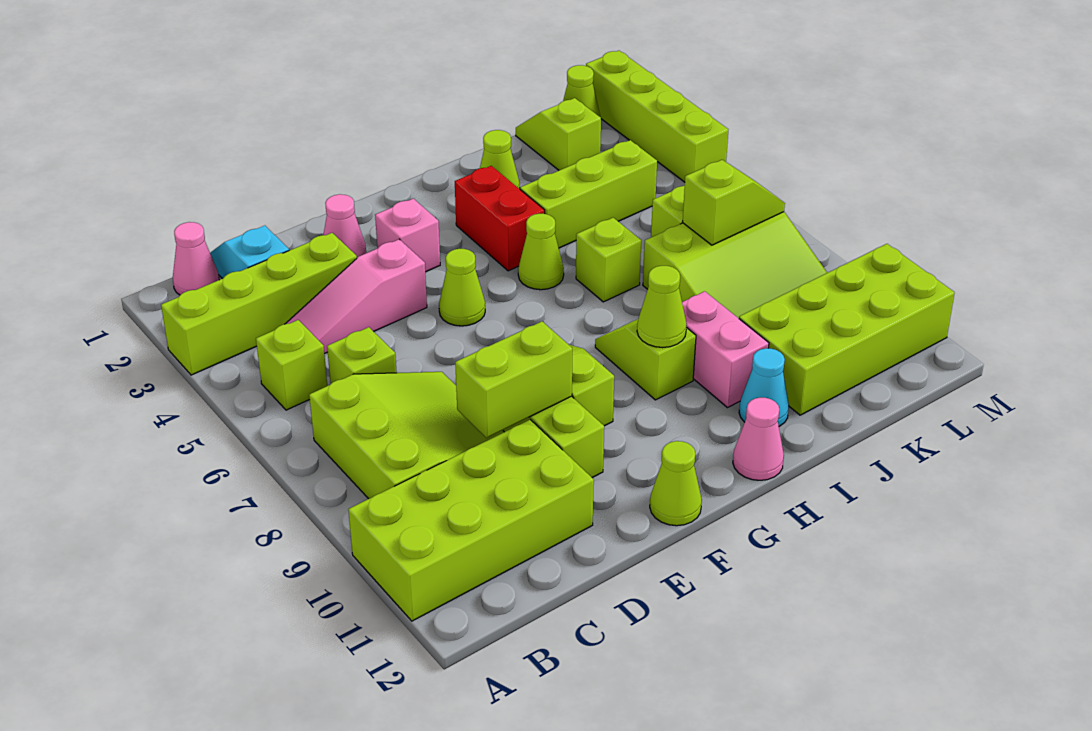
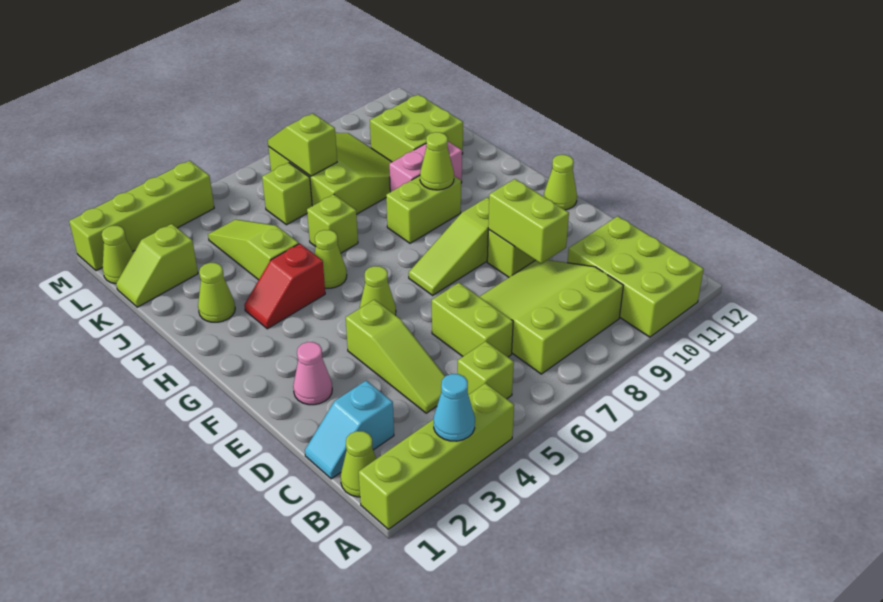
lime 1x4 brick [161,233,357,375] -> lime 1x4 brick turned to [359,383,514,529]
lime 2x4 brick [348,420,594,621] -> lime 2x3 brick [567,216,704,337]
pink 1x1 cone [173,222,219,295] -> lime 1x1 cone [341,431,376,497]
pink 1x3 slope [286,239,427,354] -> lime 1x3 slope [346,300,445,413]
lime 1x1 brick [327,327,397,383] -> lime 1x2 brick [432,283,513,357]
pink 1x1 brick [375,199,440,272] -> none
red 1x2 brick [455,166,545,271] -> red 1x2 slope [244,244,325,329]
lime 1x2 slope [595,320,696,400] -> lime 1x2 brick [386,176,461,243]
pink 1x1 cone [733,398,784,480] -> none
lime 1x3 brick [520,140,657,248] -> lime 1x3 slope [208,219,299,280]
cyan 1x1 cone [739,348,789,426] -> cyan 1x1 cone moved to [434,374,475,441]
lime 2x4 brick [739,244,954,415] -> lime 2x2 brick [370,95,463,162]

